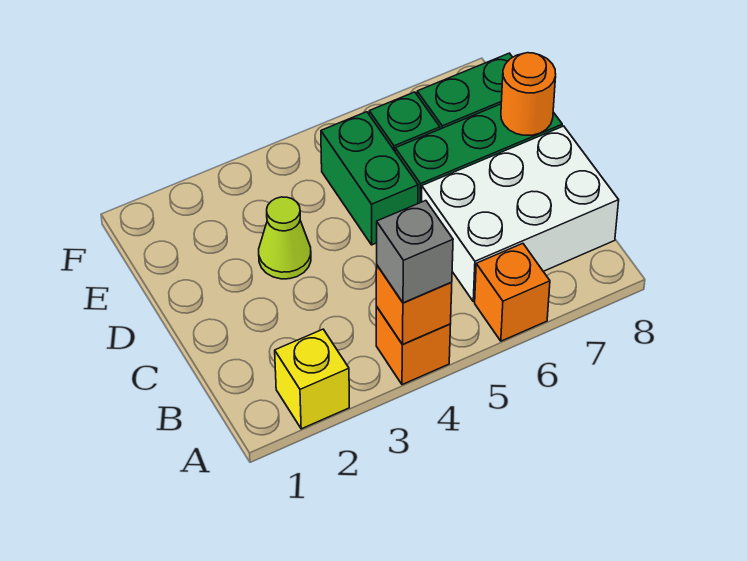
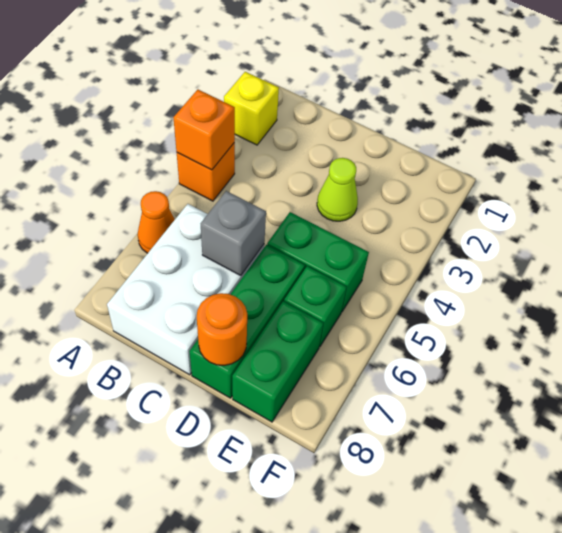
grey 1x1 brick [377,201,453,303] -> grey 1x1 brick moved to [201,191,266,275]
orange 1x1 brick [475,243,550,341] -> orange 1x1 cone [138,191,175,253]

